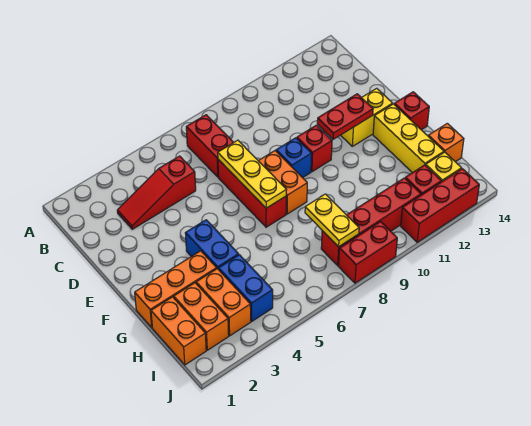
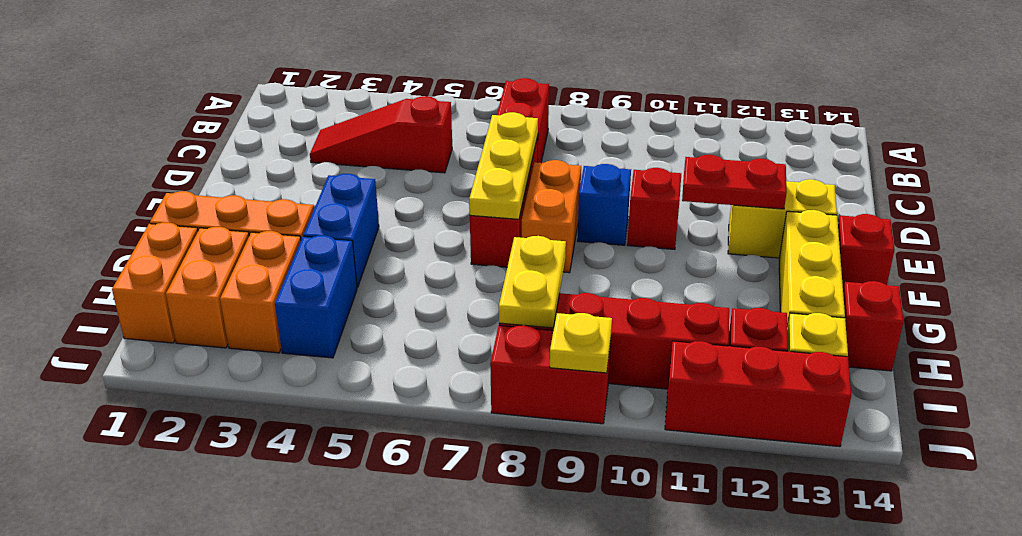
orange 1x1 brick [428,123,464,162] -> red 1x1 brick [843,281,904,371]
none -> yellow 1x1 plate [550,313,612,373]

